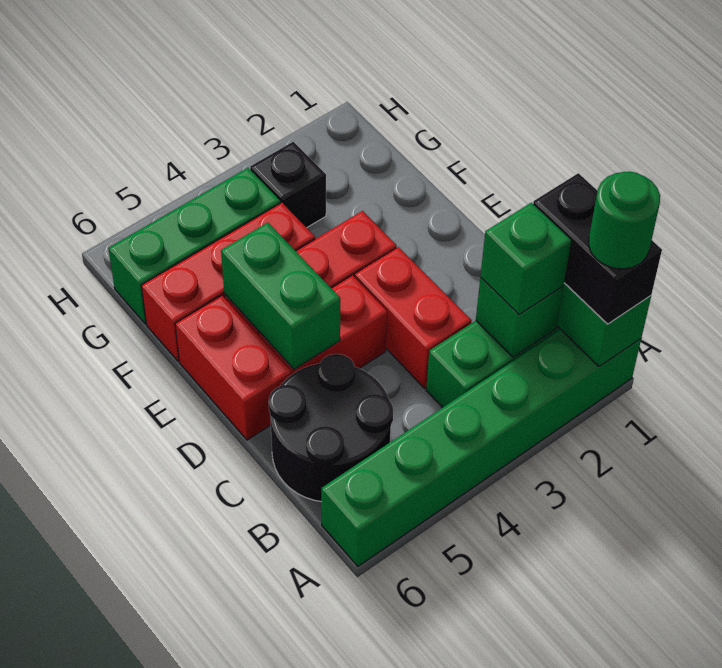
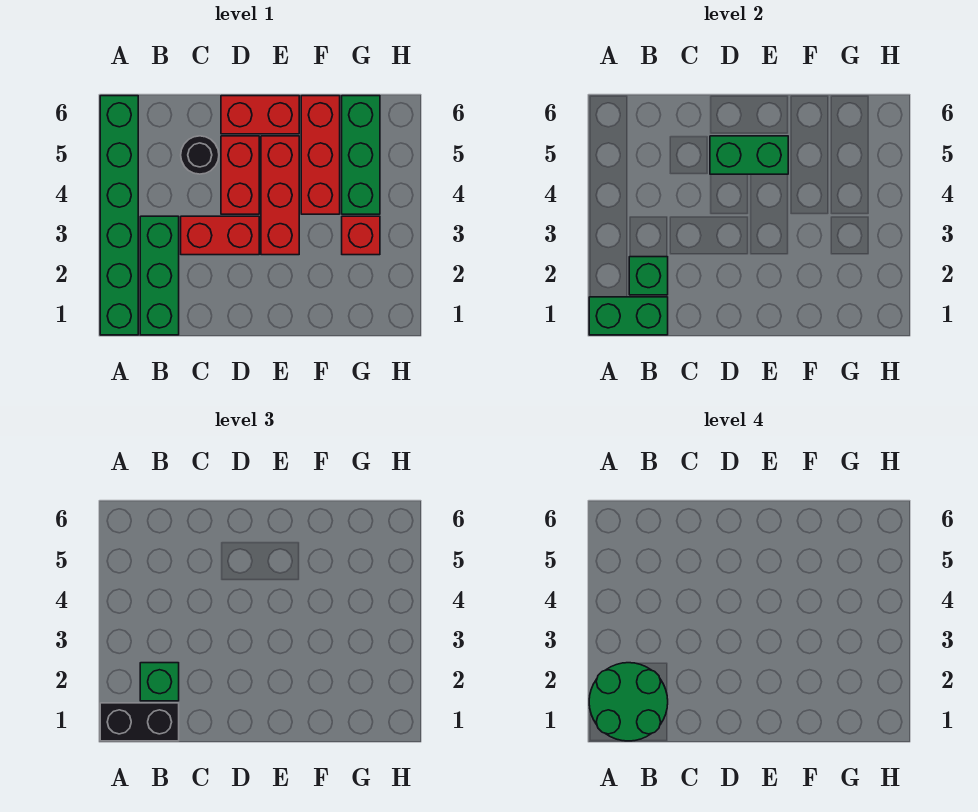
green 1x1 round brick [589,172,660,269] -> green 2x2 round brick [589,663,668,741]
black 2x2 round brick [269,354,393,501] -> black 1x1 round brick [181,136,219,174]
black 1x1 brick [250,142,326,228] -> red 1x1 brick [342,216,380,255]

